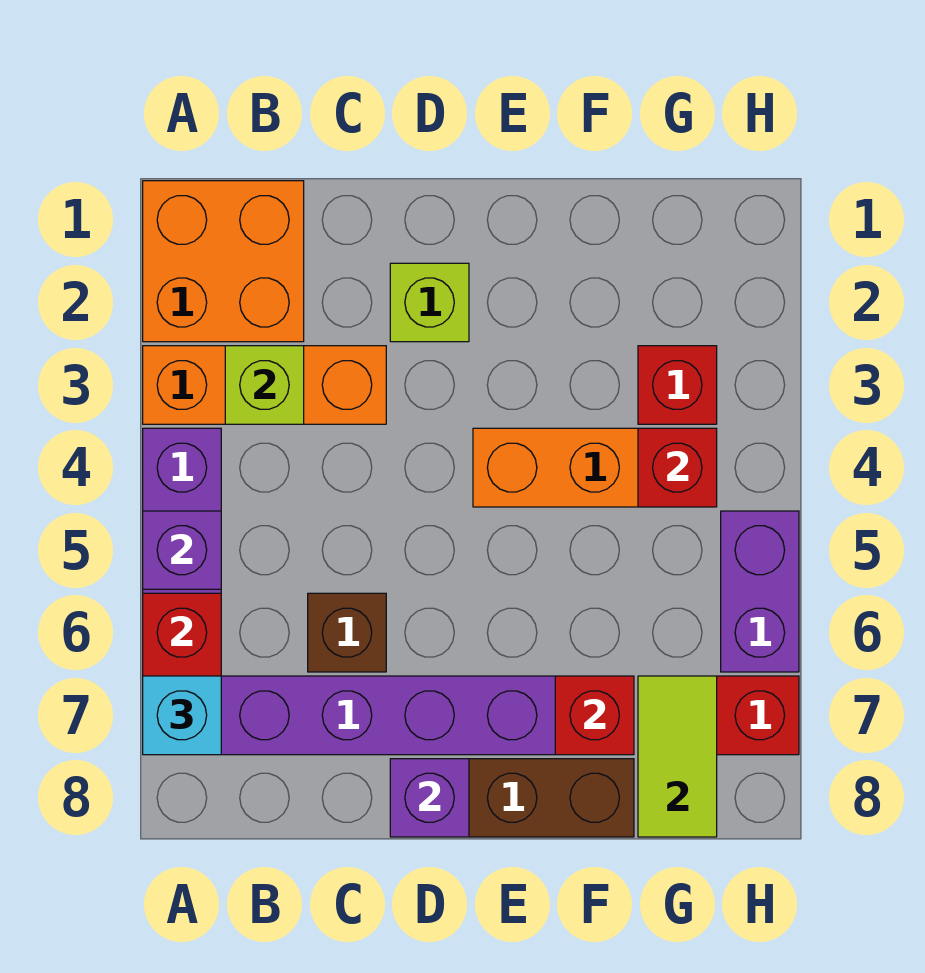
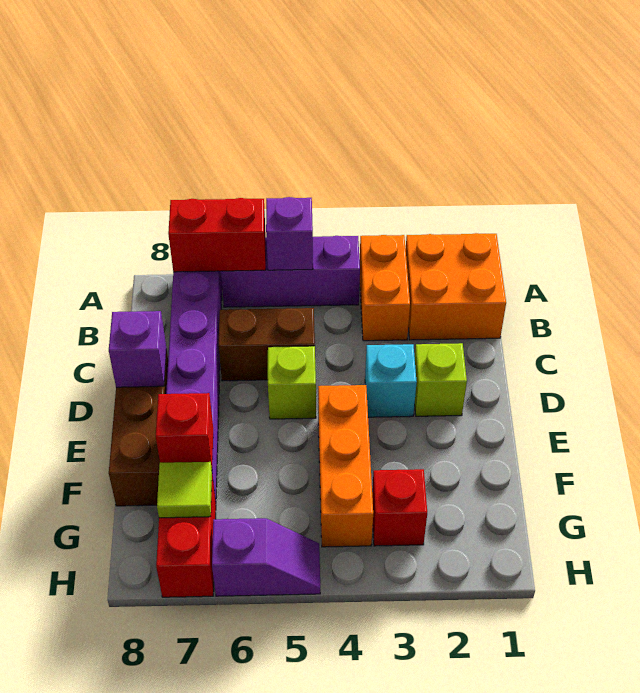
orange 1x3 brick [143,346,386,424] -> orange 1x2 brick [360,235,410,341]
cyan 1x1 brick [143,676,221,755] -> cyan 1x1 brick moved to [365,344,417,417]
lime 1x1 brick [225,346,304,424] -> lime 1x1 brick moved to [268,346,316,419]
brown 1x1 brick [308,593,386,672] -> brown 1x2 brick [218,308,315,381]
red 1x1 brick [638,428,717,507] -> none
lime 1x2 tile [638,676,717,837] -> lime 1x1 tile [157,462,212,518]
purple 1x2 brick [721,511,799,672] -> purple 1x2 slope [212,518,320,596]

